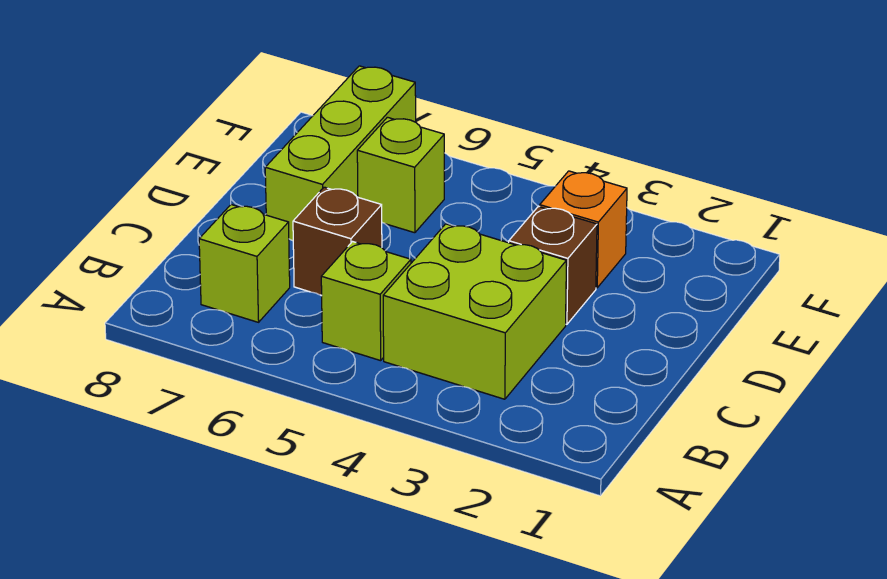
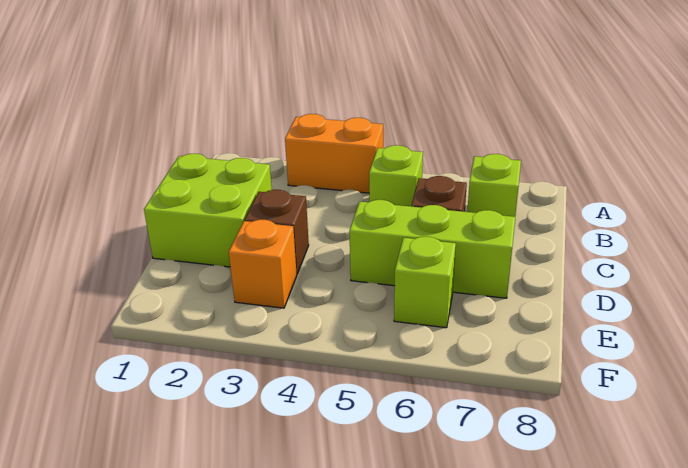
none -> orange 1x2 brick [285,114,383,193]
lime 2x2 brick [383,224,566,399] -> lime 2x2 brick moved to [144,154,272,267]
lime 1x3 brick [265,66,416,241] -> lime 1x3 brick turned to [349,200,515,298]

